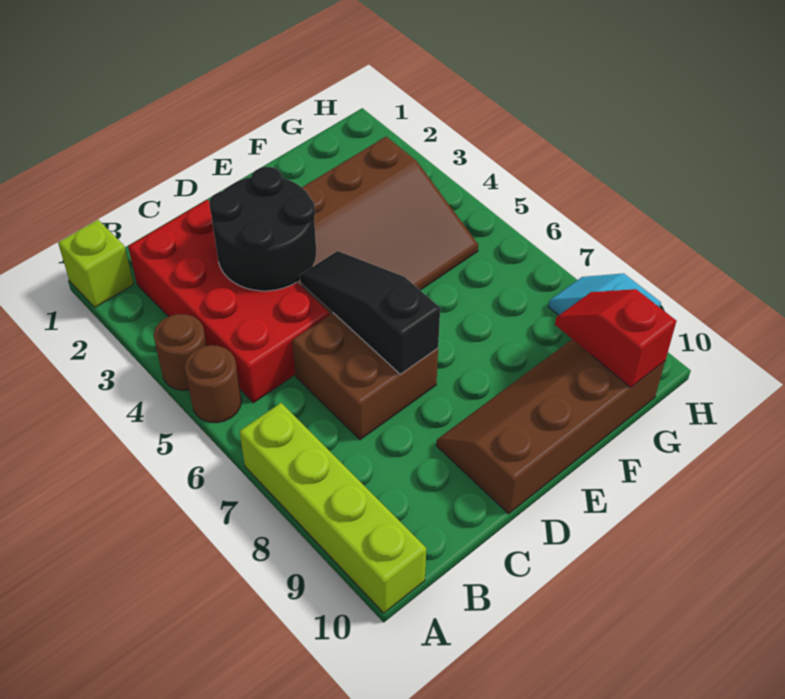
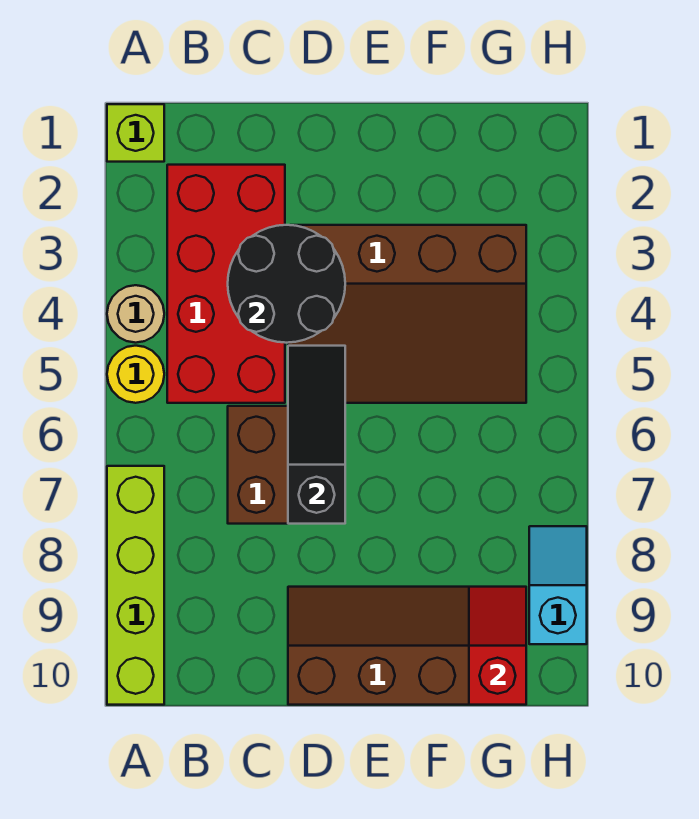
brown 1x1 round brick [154,314,207,390] -> tan 1x1 round brick [107,285,164,343]
brown 1x1 round brick [185,345,242,423] -> yellow 1x1 round brick [107,346,164,403]

